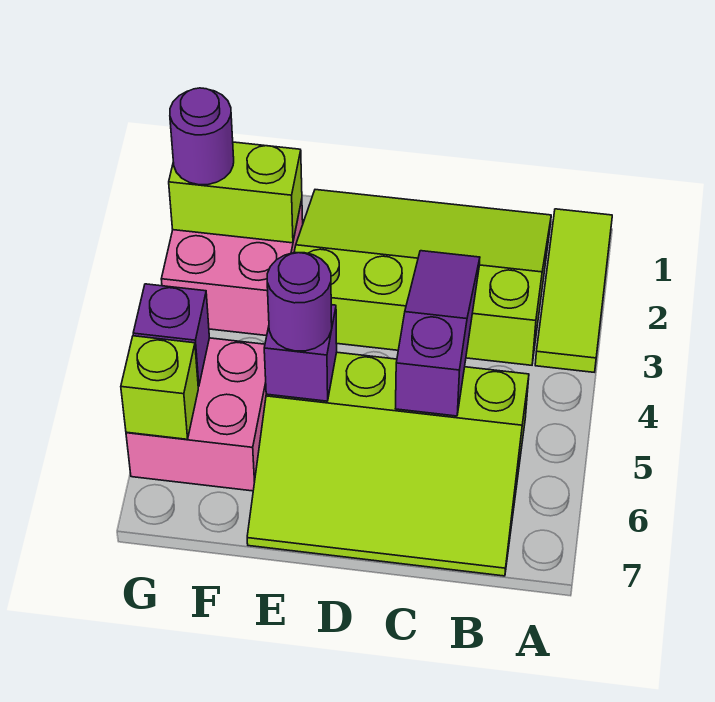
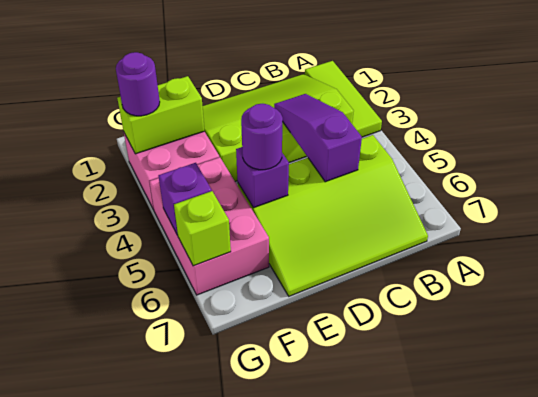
pink 2x2 brick [126,338,266,491] -> pink 2x3 brick [149,157,269,295]

